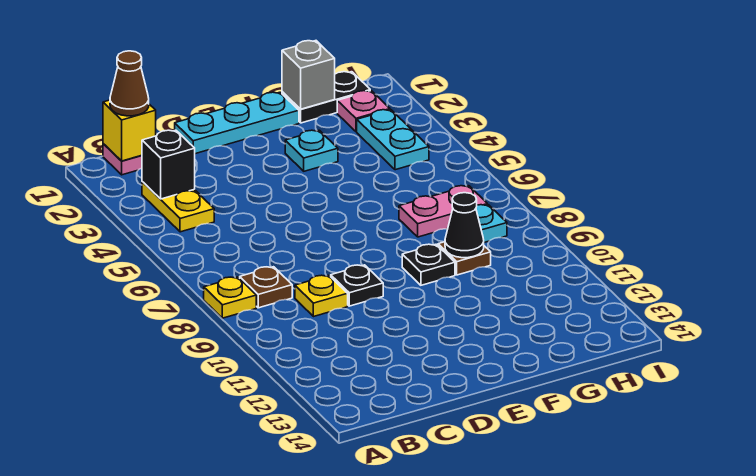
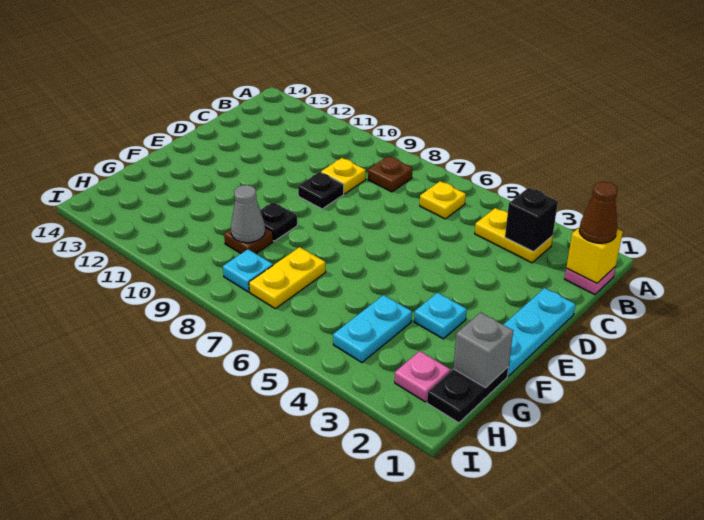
yellow 1x1 plate [204,277,256,318] -> yellow 1x1 plate moved to [420,181,466,219]
pink 1x2 plate [399,186,487,237] -> yellow 1x2 plate [249,247,326,309]
black 1x1 cone [445,193,484,258] -> grey 1x1 cone [231,185,265,243]
cyan 1x2 plate [357,110,429,170] -> cyan 1x2 plate turned to [333,295,412,362]

